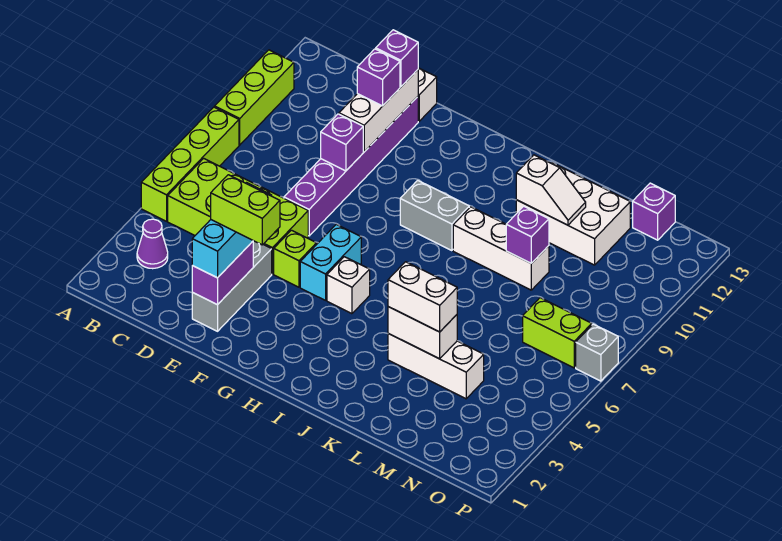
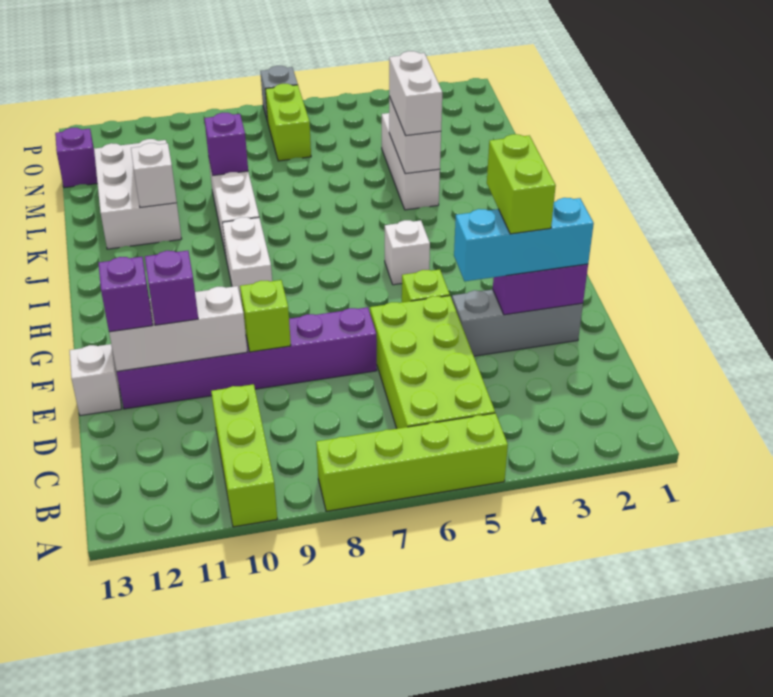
lime 1x3 brick [215,50,294,145] -> lime 1x3 brick turned to [211,384,277,527]
purple 1x1 cone [137,219,168,269] -> none
purple 1x1 brick [321,114,363,171] -> lime 1x1 brick [240,280,291,352]
cyan 1x2 brick [300,224,361,300] -> none
grey 1x2 brick [400,180,469,251] -> white 1x2 brick [222,217,272,303]

